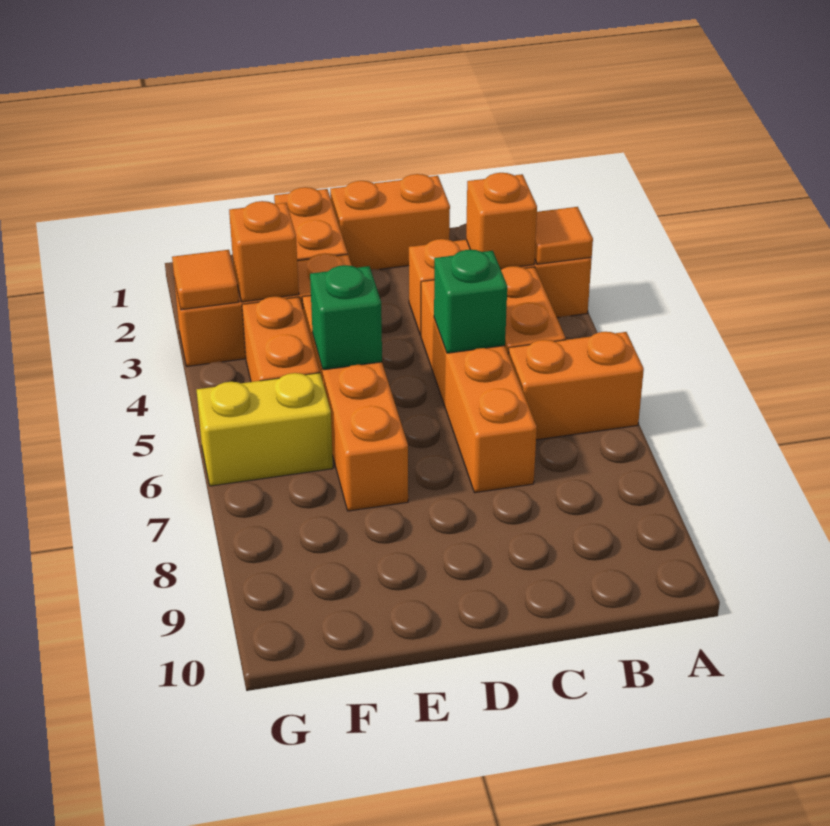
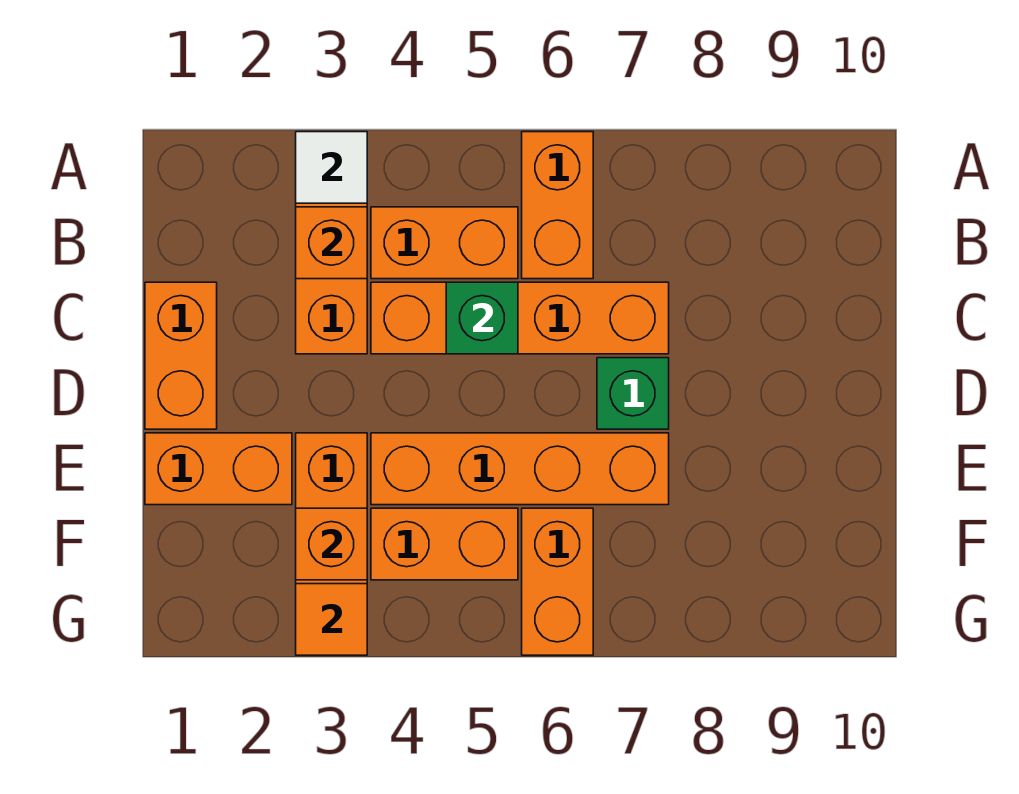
orange 1x1 tile [535,207,593,264] -> white 1x1 tile [296,132,367,203]
green 1x1 brick [310,265,382,370] -> green 1x1 brick moved to [597,358,669,429]
yellow 1x2 brick [197,373,333,486] -> orange 1x2 brick [522,508,593,655]

